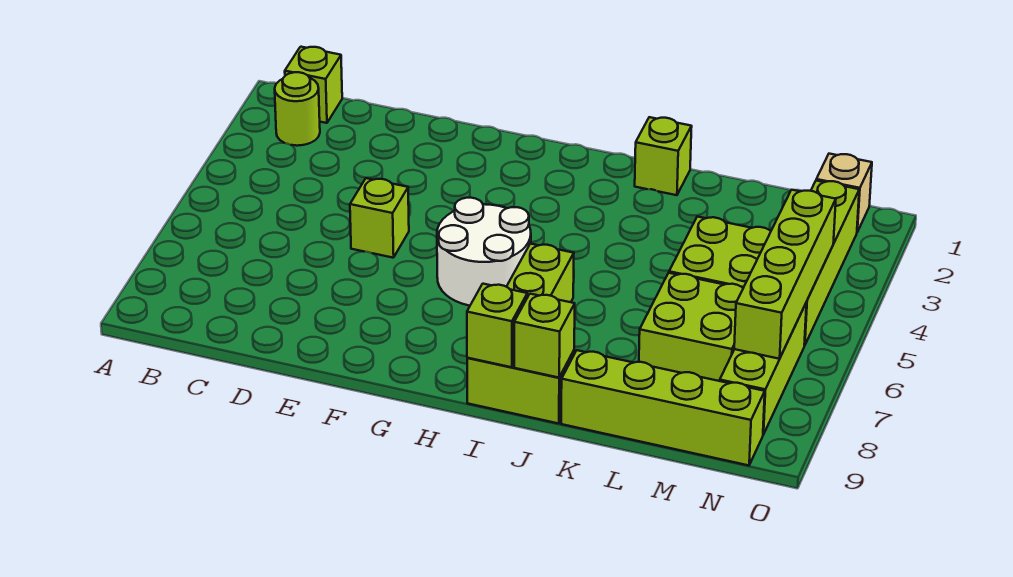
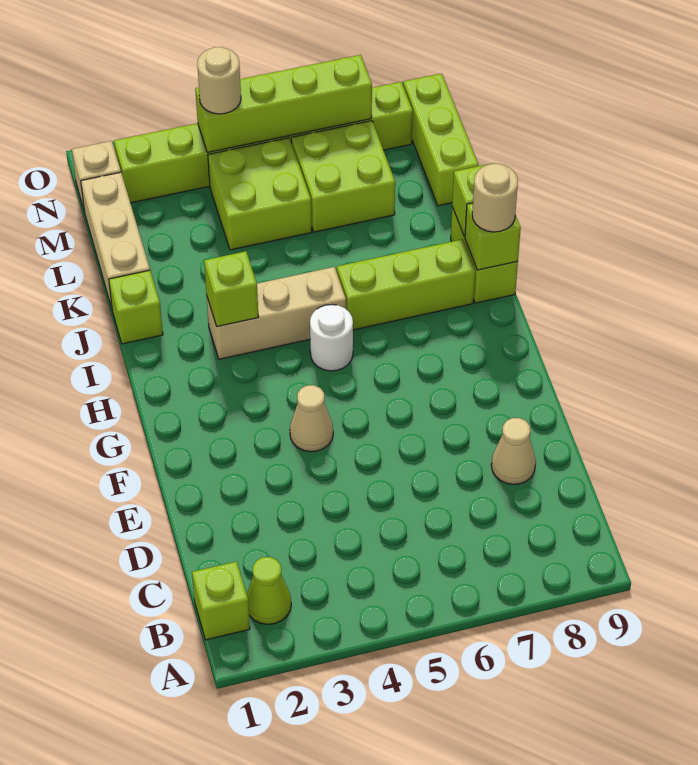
lime 1x1 round brick [275,72,320,146] -> lime 1x1 cone [247,557,291,624]
none -> tan 1x1 cone [491,418,536,484]
lime 1x1 brick [350,178,409,258] -> lime 1x1 brick moved to [204,251,258,327]
none -> tan 1x1 cone [290,385,333,452]
white 2x2 round brick [437,198,531,306] -> white 1x1 round brick [310,305,353,371]
none -> tan 1x3 brick [207,267,346,359]
none -> tan 1x1 round brick [472,164,518,232]
none -> tan 1x3 brick [81,172,150,308]
lime 1x4 brick [561,350,765,465] -> lime 1x3 brick [403,74,479,206]
none -> tan 1x1 round brick [197,47,241,114]

